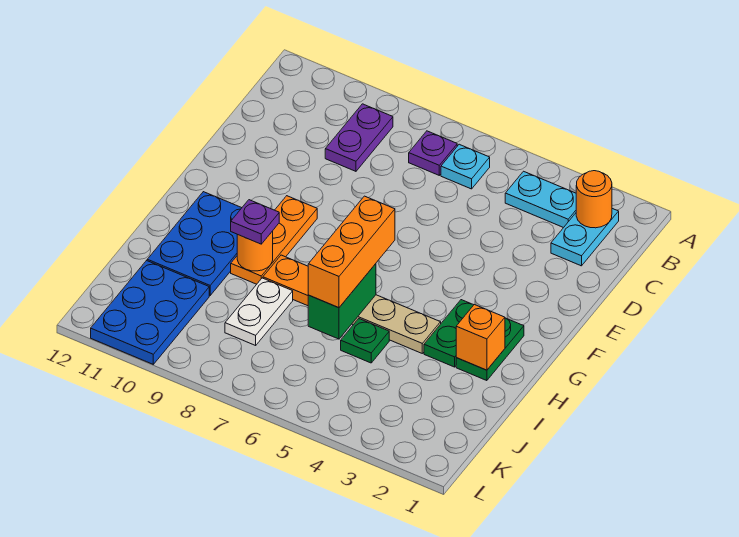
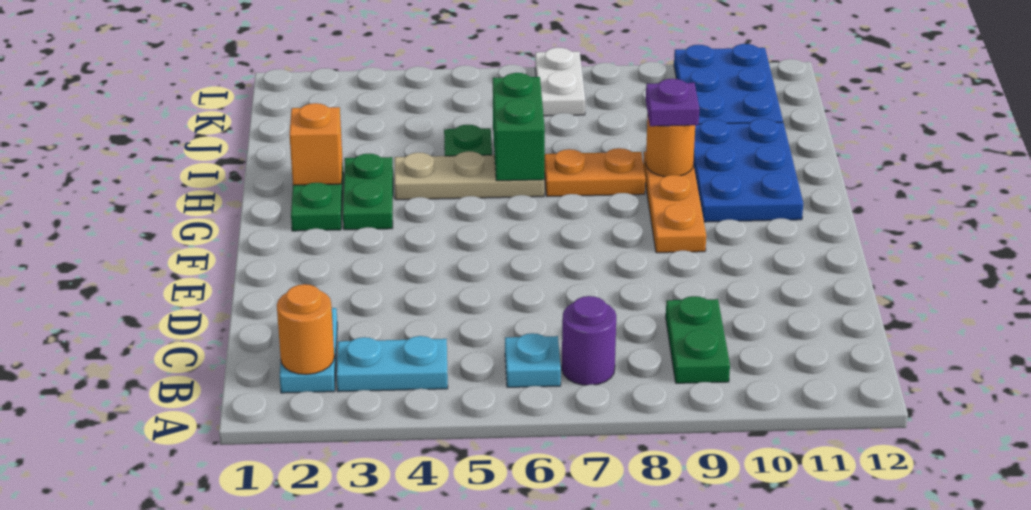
purple 1x1 plate [409,131,457,175] -> purple 1x1 round brick [562,296,616,385]
purple 1x2 plate [325,104,393,171] -> green 1x2 plate [666,296,730,383]
orange 1x3 brick [308,196,395,308] -> none
white 1x2 plate [225,278,293,345] -> white 1x2 plate moved to [535,47,585,116]

